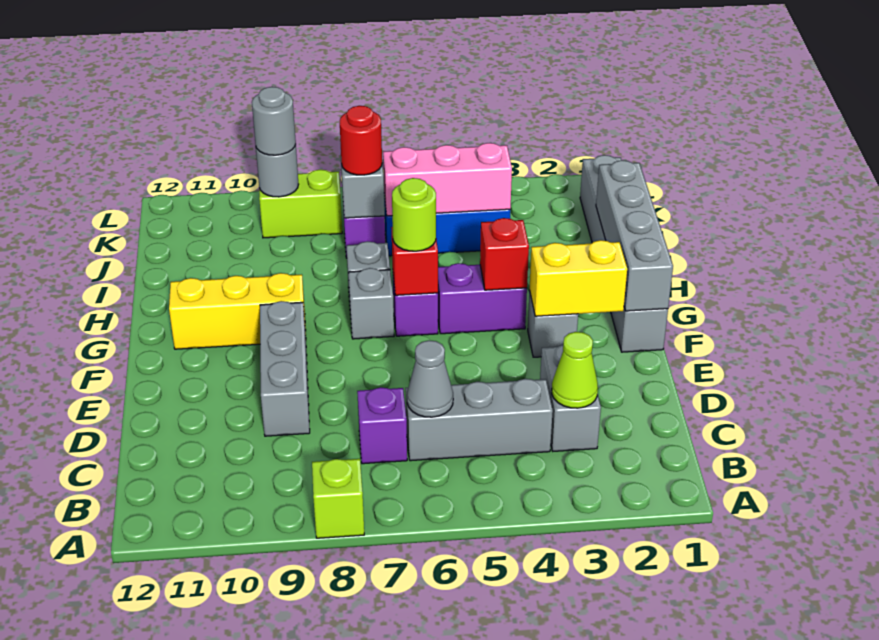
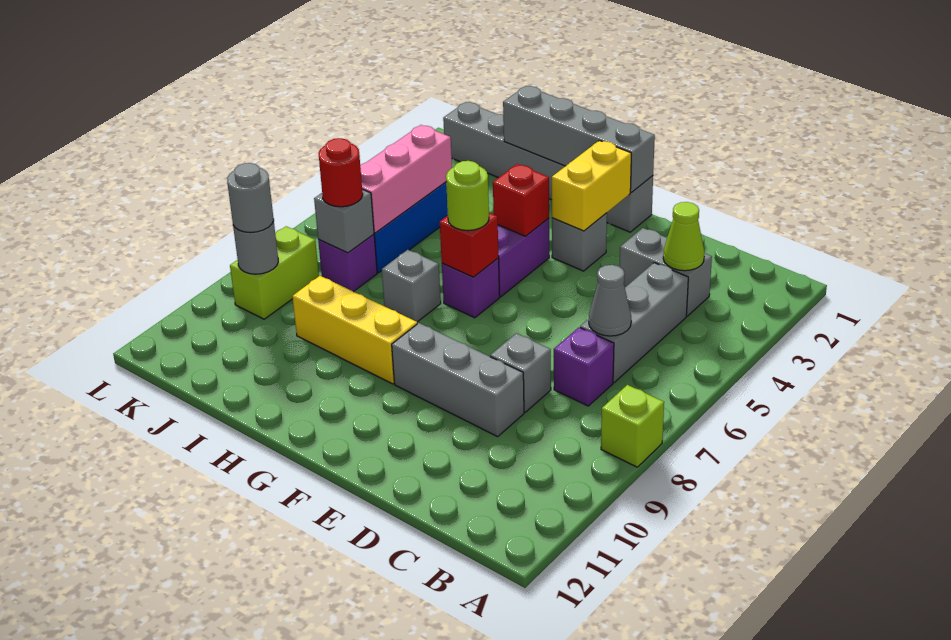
grey 1x1 brick [348,268,394,339] -> grey 1x1 brick moved to [490,333,551,412]
yellow 1x3 brick [169,273,306,349] -> yellow 1x3 brick turned to [292,276,417,384]

